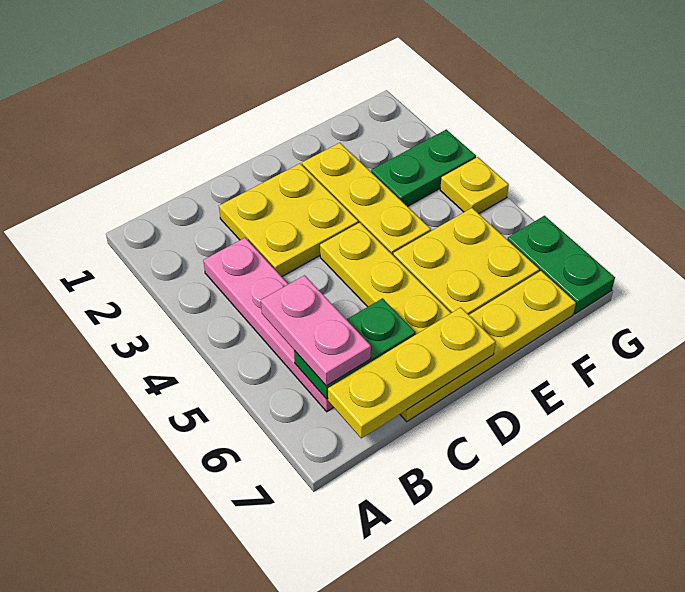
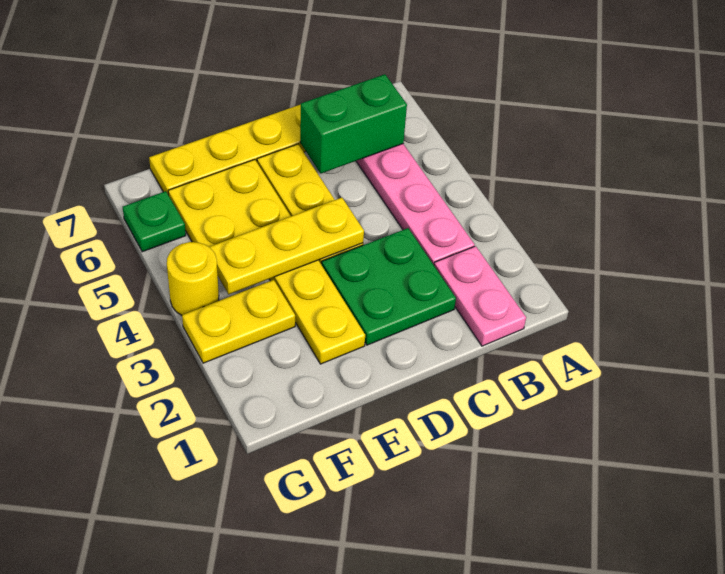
pink 1x2 plate [261,275,371,386] -> pink 1x2 plate moved to [434,246,526,346]
green 1x2 plate [294,298,416,399] -> green 1x2 brick [300,74,407,173]
yellow 1x3 plate [328,307,496,438] -> yellow 1x3 plate moved to [210,198,364,294]
yellow 2x2 plate [219,164,358,277] -> green 2x2 plate [322,228,456,345]
green 1x2 plate [371,130,476,207] -> yellow 1x2 plate [182,280,295,363]
yellow 1x1 plate [440,157,509,214] -> yellow 1x1 round brick [167,242,219,315]
green 1x2 plate [507,216,615,314] -> green 1x1 plate [123,191,186,252]

